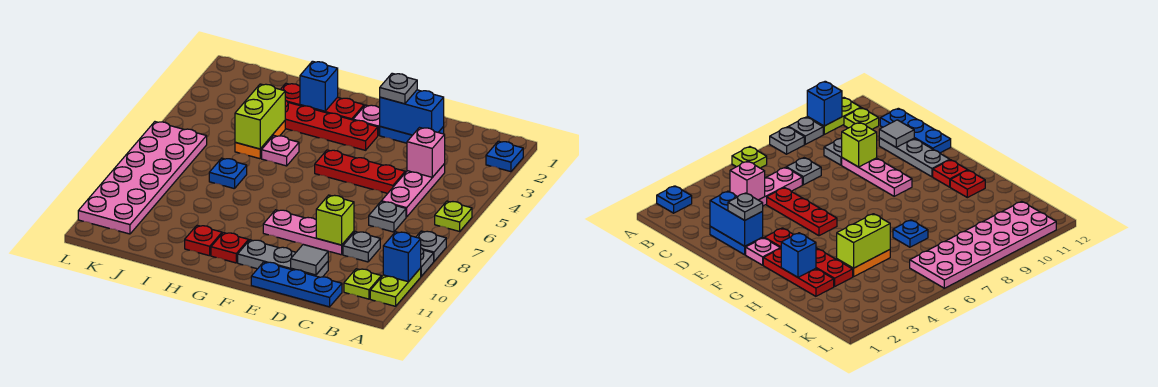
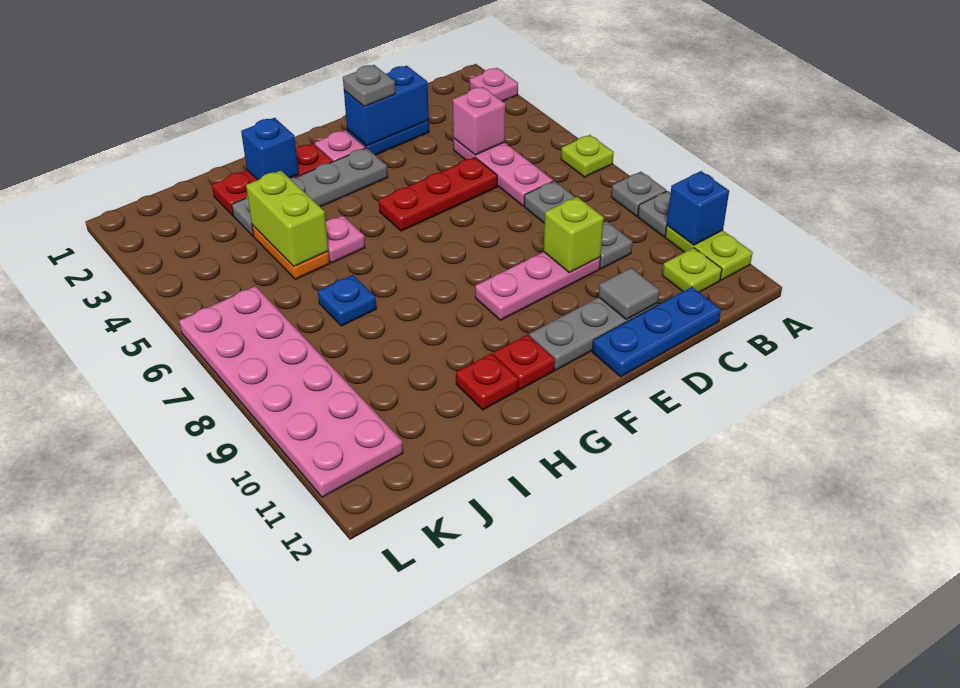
blue 1x1 plate [486,141,523,172] -> pink 1x1 plate [470,68,518,101]
red 1x4 plate [285,100,378,150] -> grey 1x4 plate [232,148,388,236]

